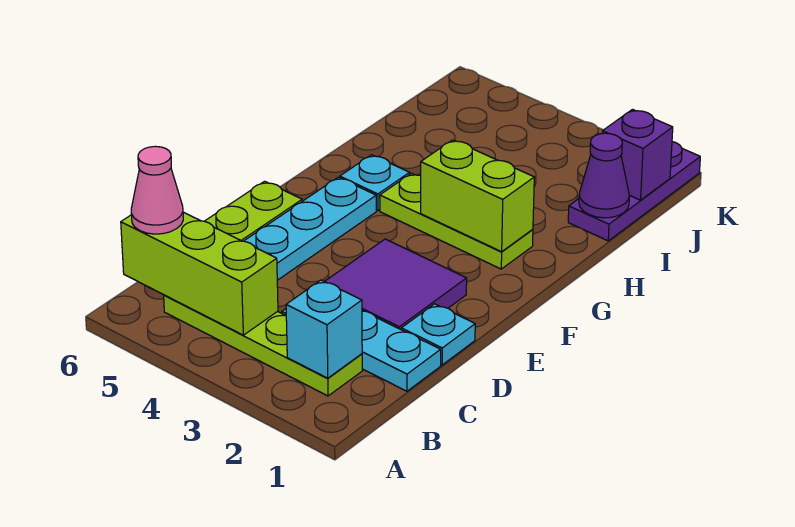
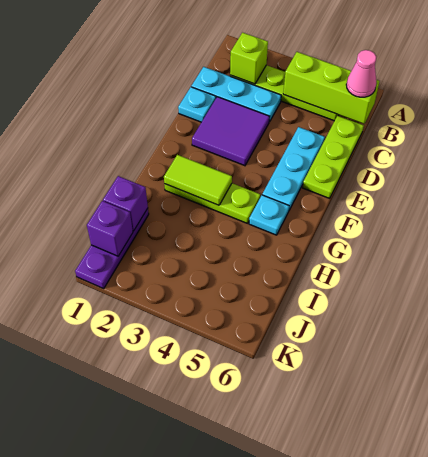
cyan 1x1 brick [286,280,362,378] -> lime 1x1 brick [230,33,268,84]
lime 1x2 brick [421,140,534,252] -> lime 1x2 tile [164,155,232,205]
purple 1x1 cone [579,133,629,218] -> purple 1x1 brick [103,176,148,231]

